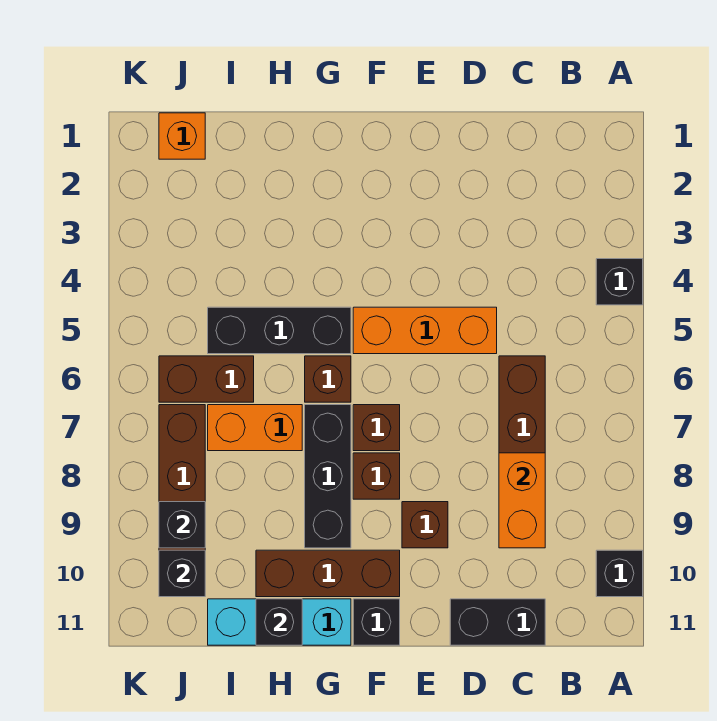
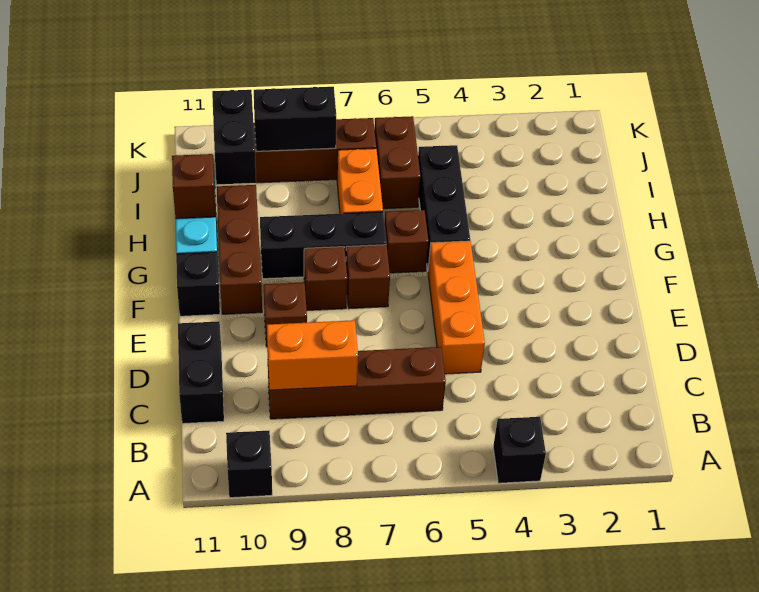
black 1x1 brick [256,599,302,645] -> brown 1x1 brick [172,154,216,219]
orange 1x1 brick [159,113,205,159] -> none
black 1x1 brick [159,502,205,548] -> black 1x2 brick [254,87,336,151]
black 1x1 brick [159,550,205,597] -> black 1x2 brick [212,90,256,185]

